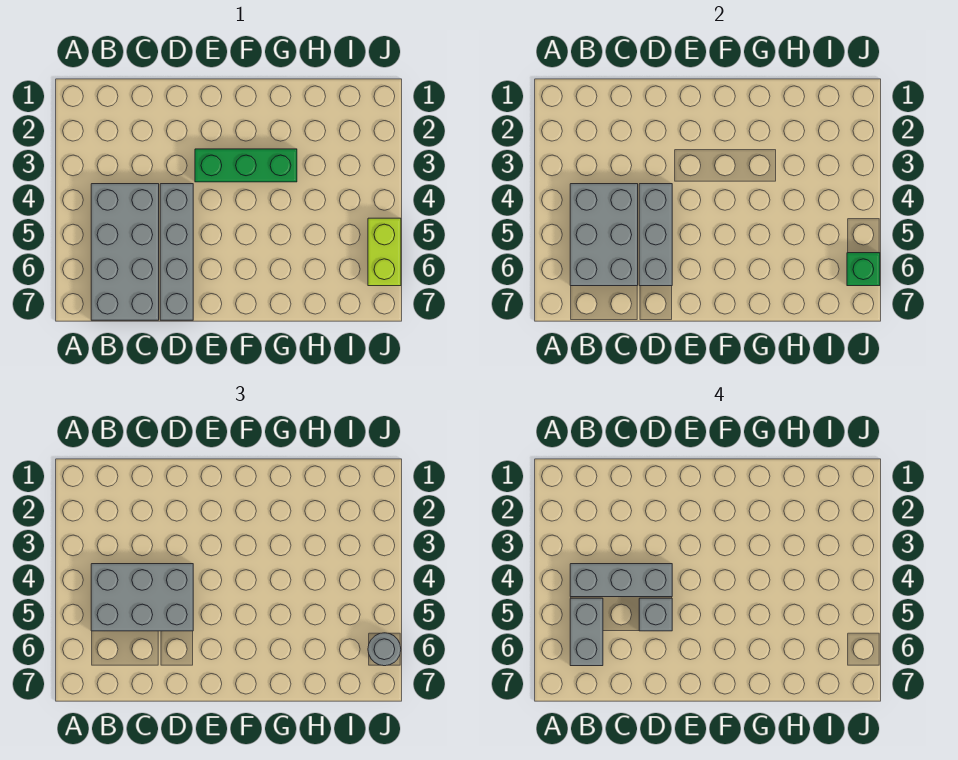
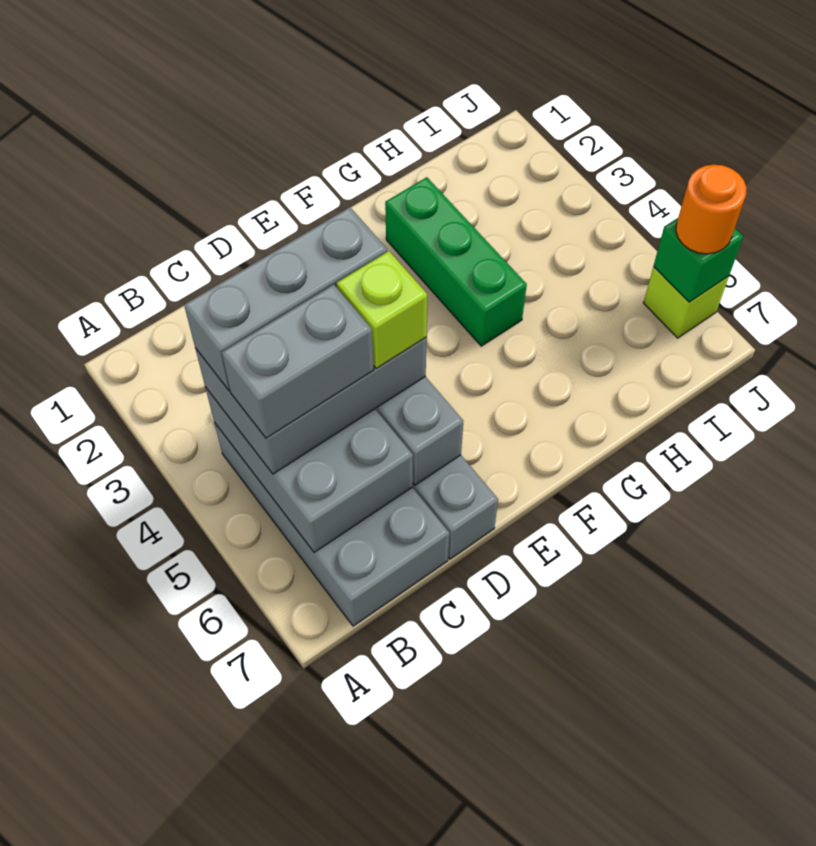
grey 1x2 brick [570,598,603,666] -> grey 1x2 brick turned to [222,284,374,438]
grey 1x1 brick [639,598,672,631] -> lime 1x1 brick [337,251,427,369]
green 1x3 brick [195,149,297,182] -> green 1x3 brick turned to [385,177,527,346]
lime 1x2 brick [368,218,401,286] -> lime 1x1 brick [644,267,729,338]
grey 1x1 round brick [368,633,401,666] -> orange 1x1 round brick [676,165,747,254]

